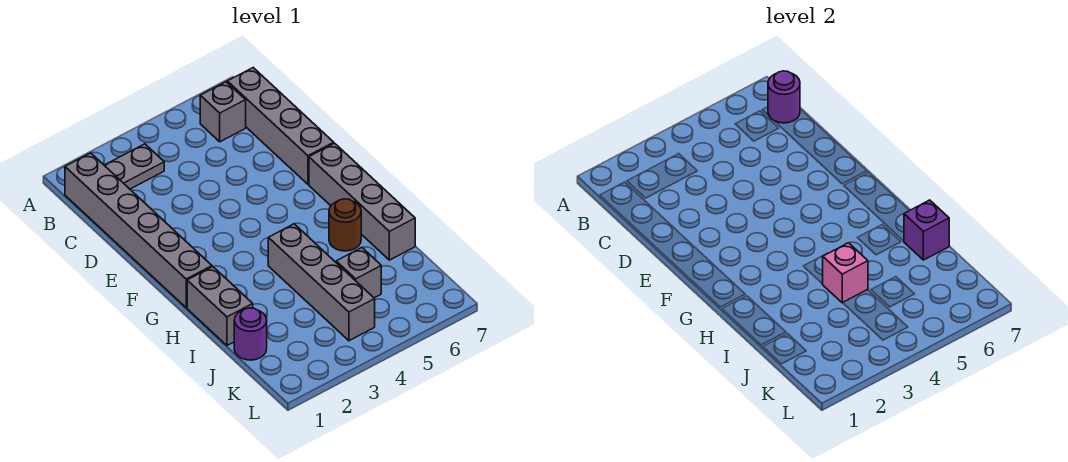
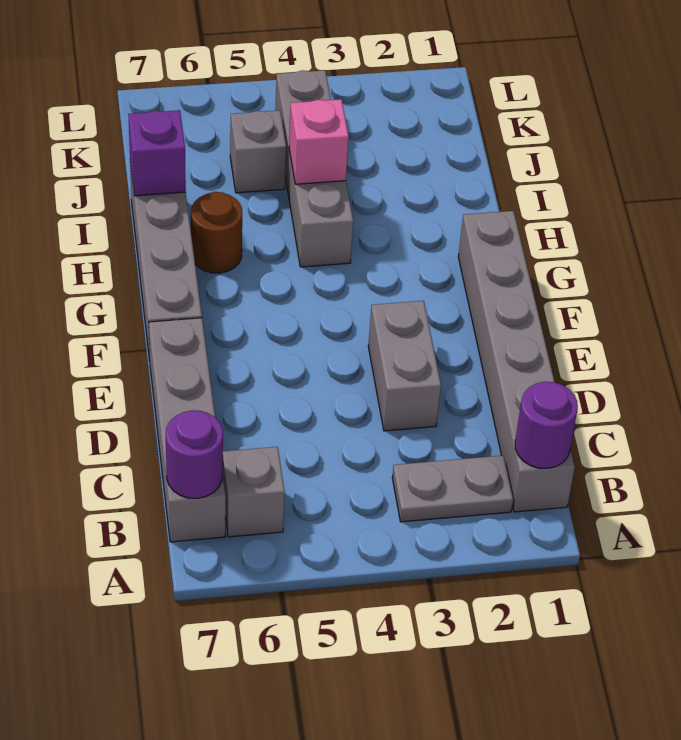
grey 1x2 brick [187,267,253,346] -> grey 1x2 brick moved to [368,301,441,431]
purple 1x1 round brick [234,308,267,360] -> purple 1x1 round brick moved to [515,382,578,468]

